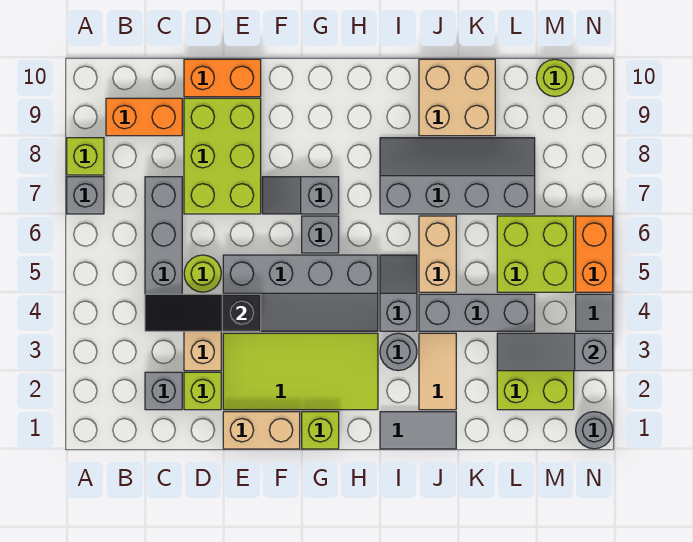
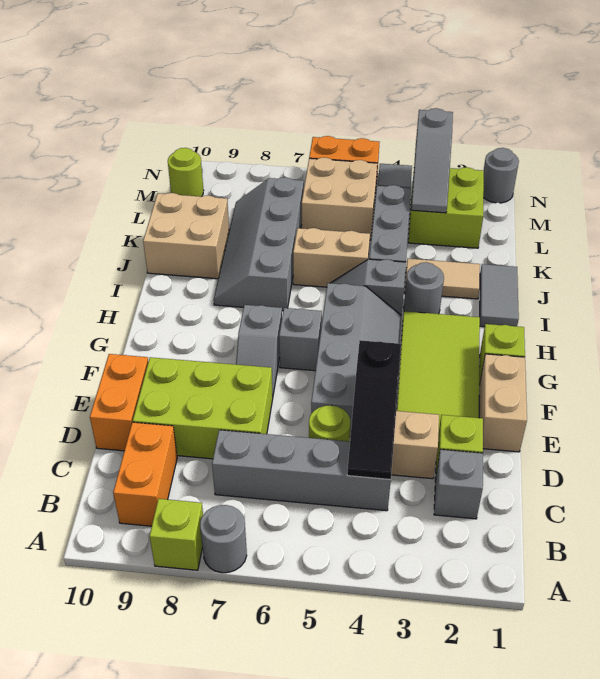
grey 1x1 brick [67,177,104,214] -> grey 1x1 round brick [200,505,247,573]
lime 2x2 brick [497,216,574,292] -> tan 2x2 brick [302,157,377,240]

